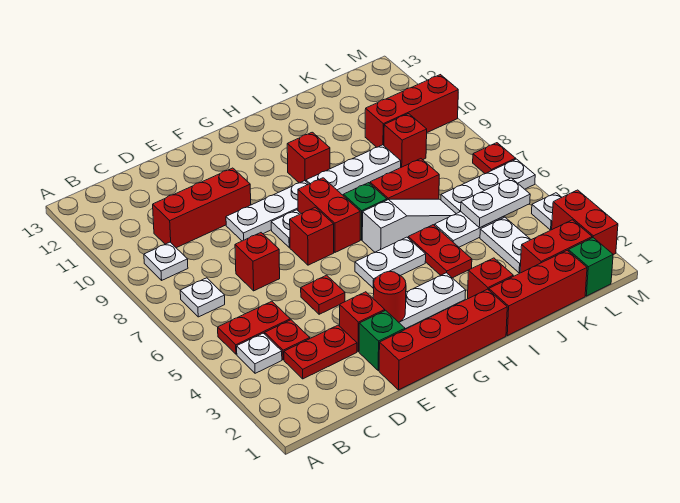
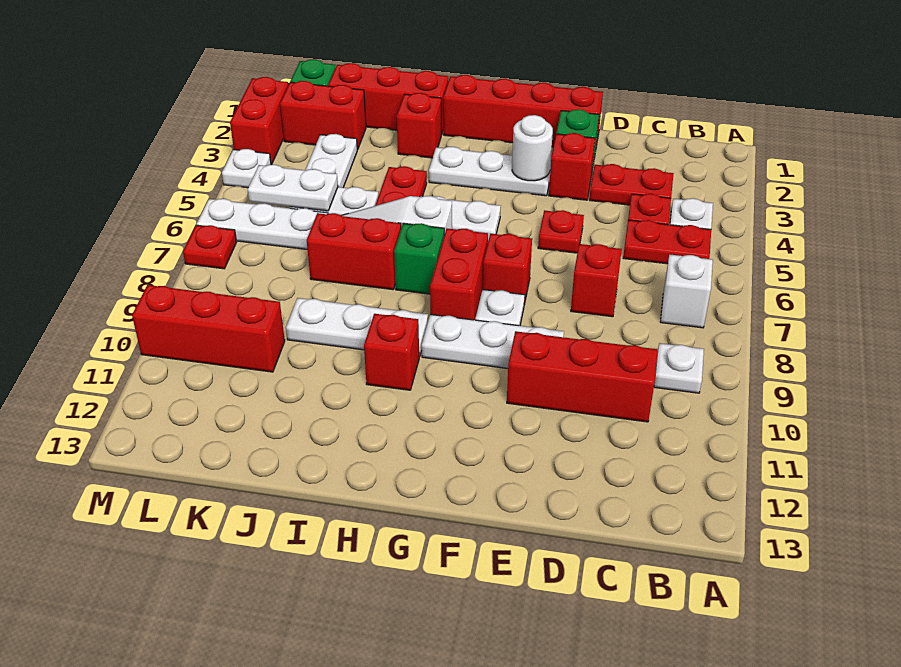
white 1x1 plate [180,278,225,317] -> white 1x1 brick [660,255,713,328]
red 1x1 round brick [373,271,406,322] -> white 1x1 round brick [512,115,553,181]
red 1x1 brick [384,114,427,167] -> none

